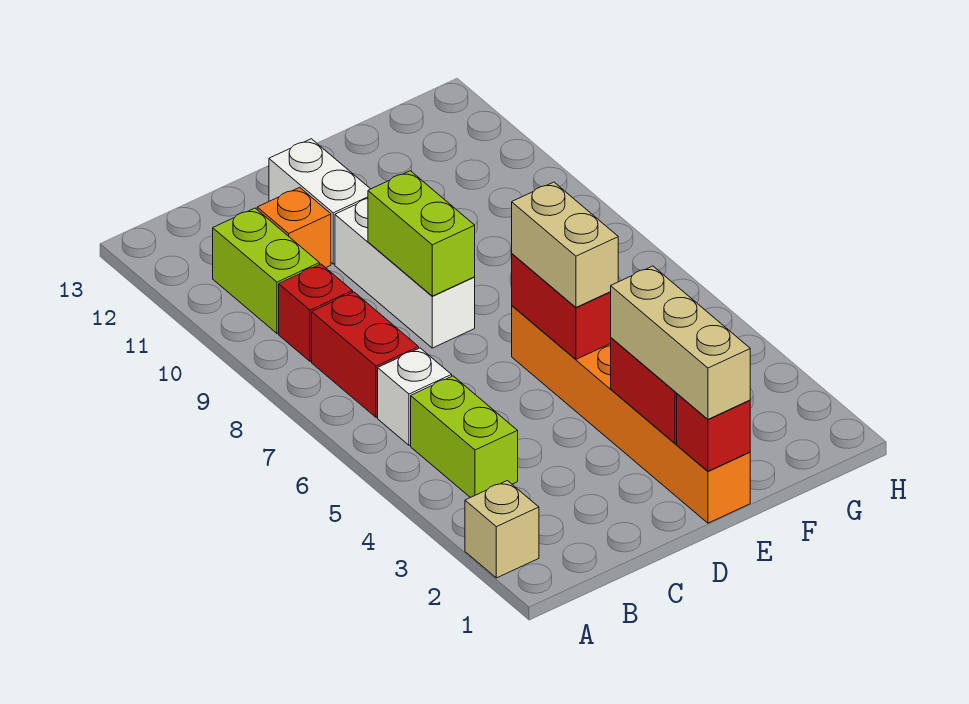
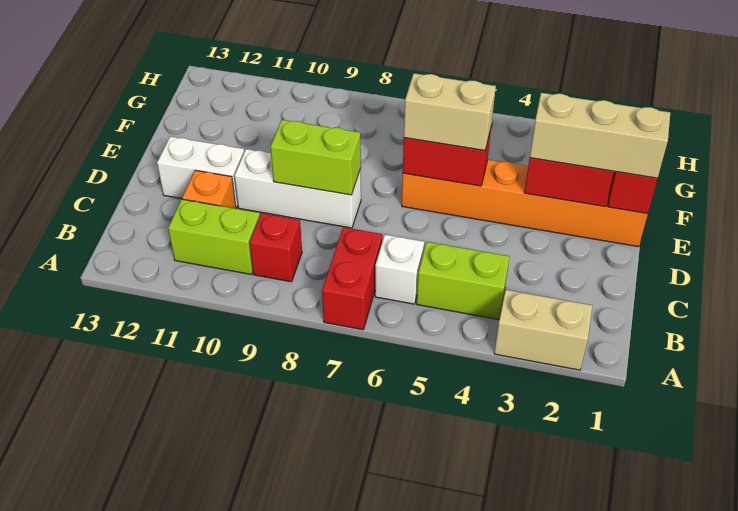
tan 1x1 brick [465,481,539,578] -> tan 1x2 brick [494,290,592,370]
red 1x2 brick [312,292,419,417] -> red 1x2 brick turned to [322,227,382,330]

